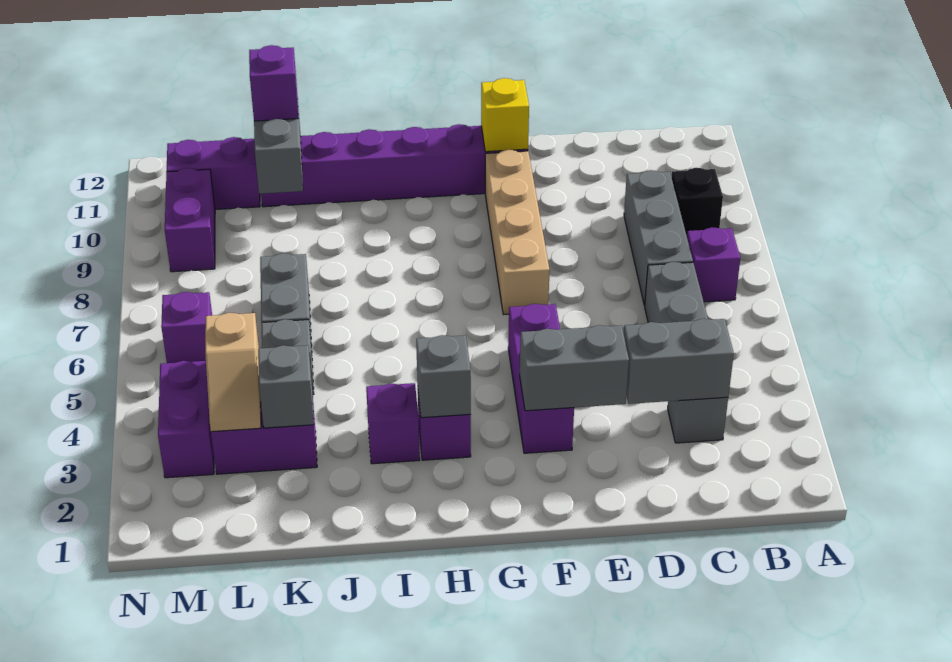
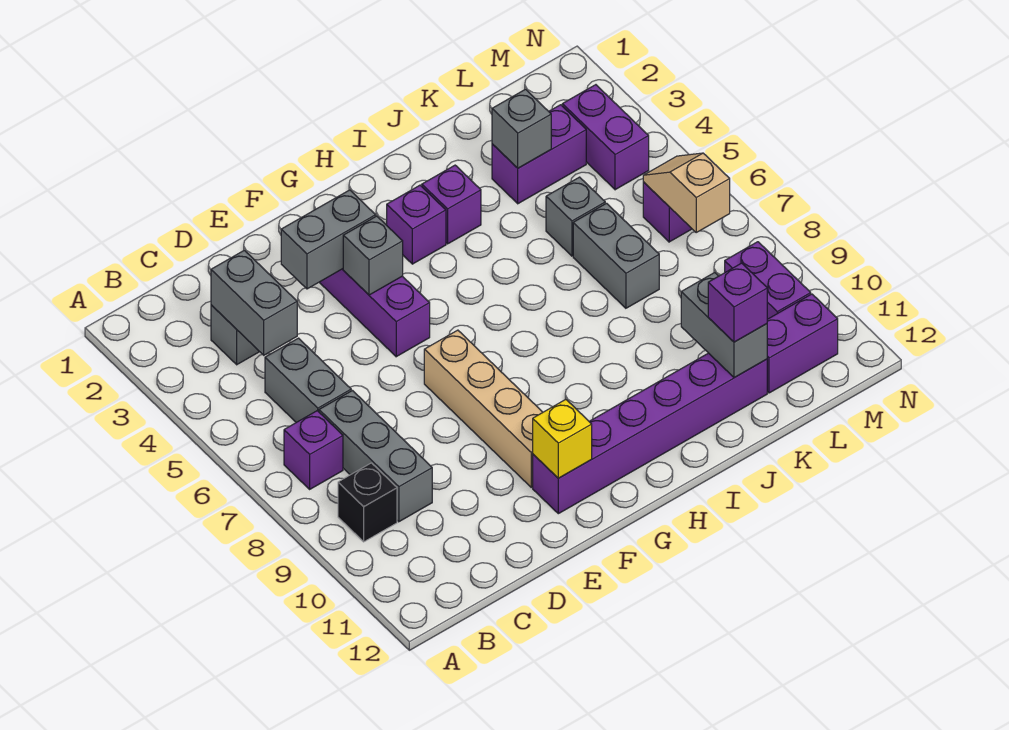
grey 1x2 brick [624,319,734,404] -> grey 1x2 brick turned to [211,250,297,355]
grey 1x1 brick [416,335,471,418] -> grey 1x1 brick moved to [343,216,403,295]
tan 1x2 slope [205,313,261,432] -> tan 1x2 slope moved to [643,153,730,232]

